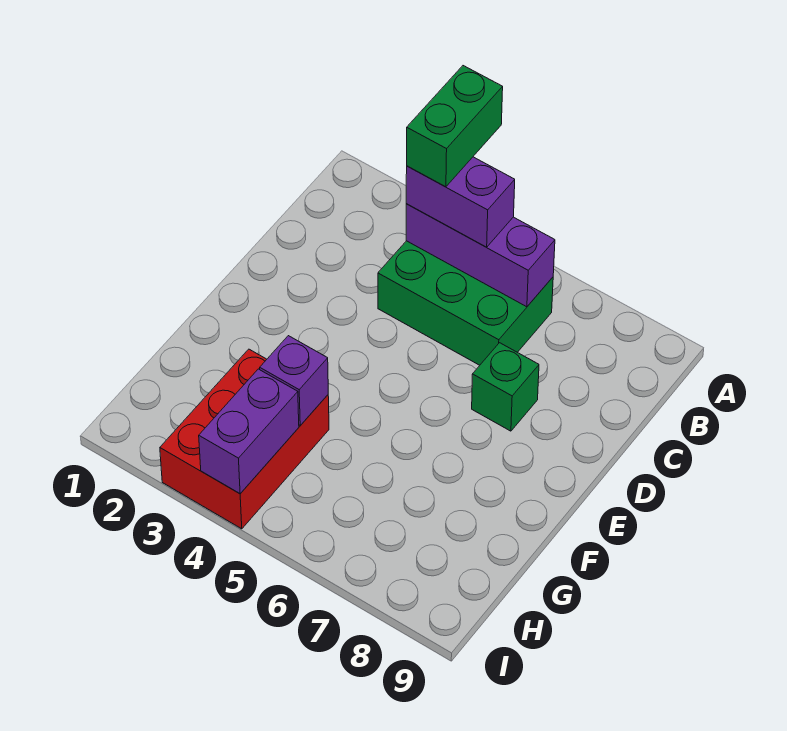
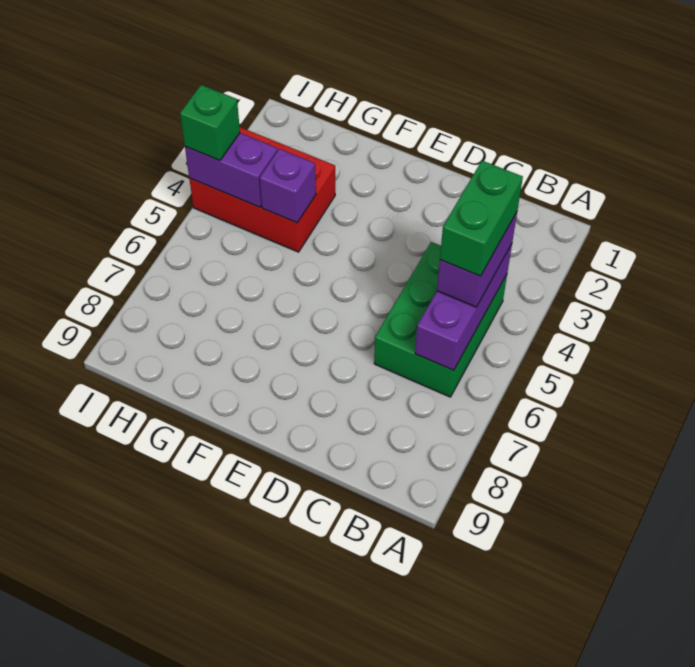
green 1x2 brick [407,66,503,187] -> green 1x2 brick turned to [440,161,523,276]
green 1x1 brick [472,343,539,431] -> green 1x1 brick moved to [180,85,240,161]

